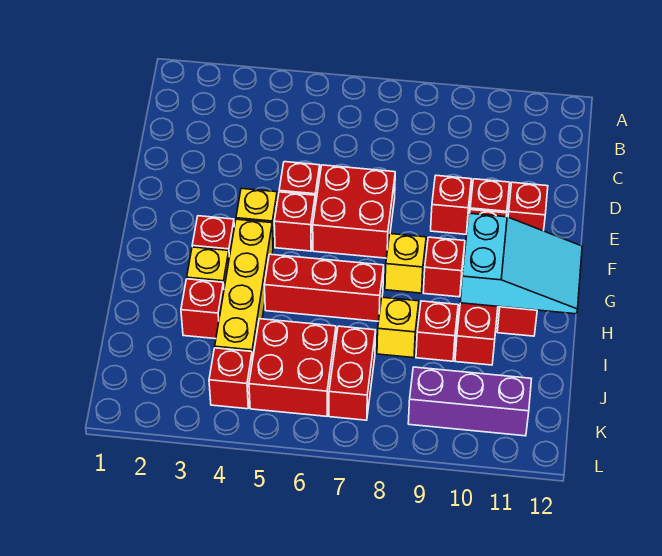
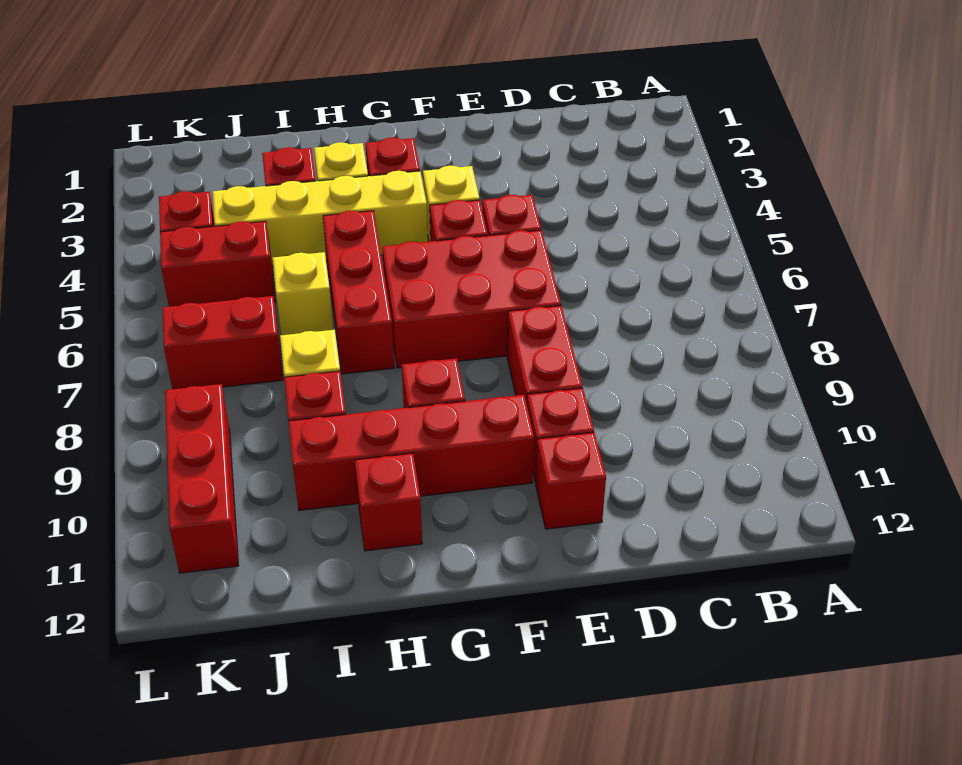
red 2x2 brick [313,165,395,258] -> red 2x3 brick [382,230,561,368]
red 1x1 brick [431,175,471,235] -> red 1x2 brick [507,306,582,404]
yellow 1x1 brick [385,234,426,293] -> yellow 1x1 brick moved to [273,252,333,335]
cyan 2x3 slope [460,213,582,314] -> none
red 2x2 brick [249,319,336,416] -> red 1x2 brick [160,221,275,307]
purple 1x3 brick [408,367,531,436] -> red 1x3 brick [165,384,239,573]

